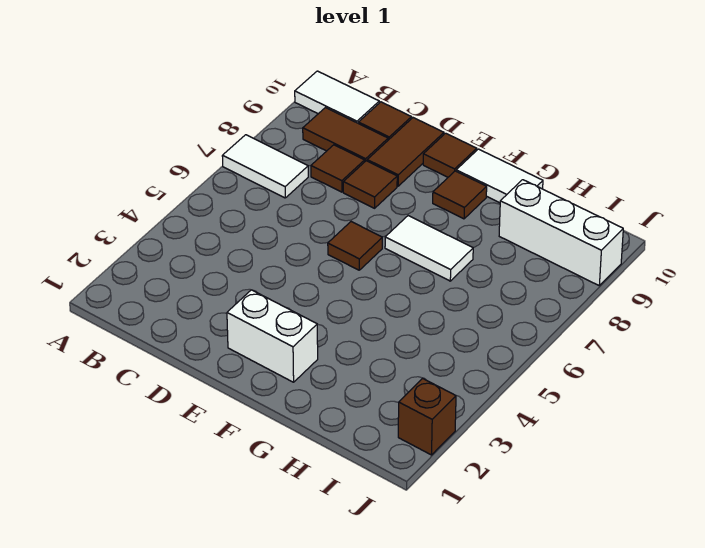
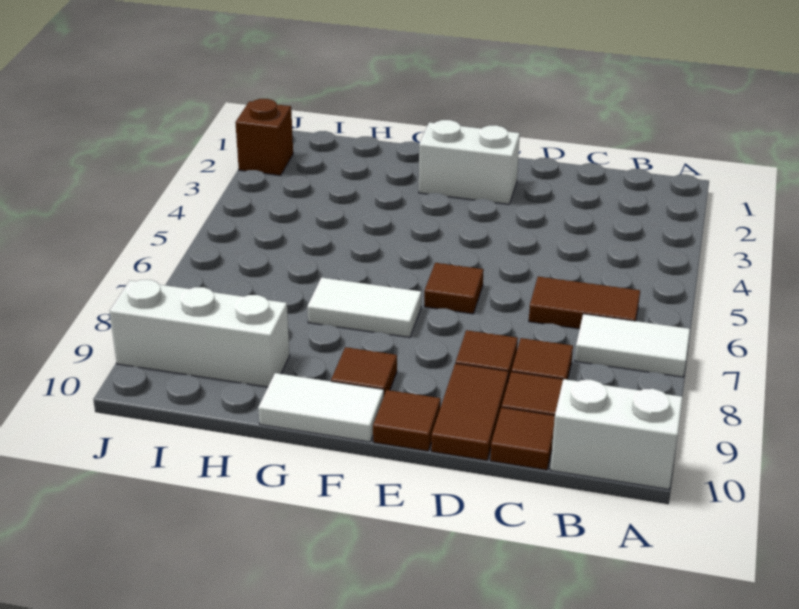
white 1x2 tile [295,71,379,123] -> white 1x2 brick [550,379,682,489]
none -> brown 1x2 tile [529,277,640,329]

